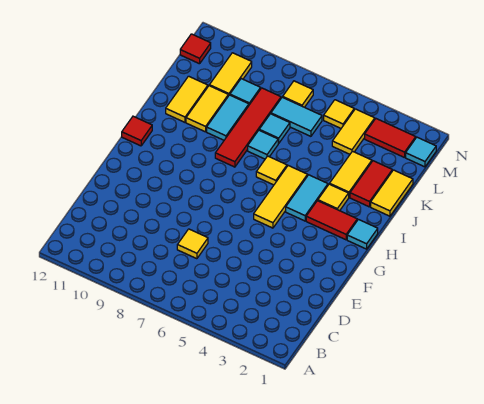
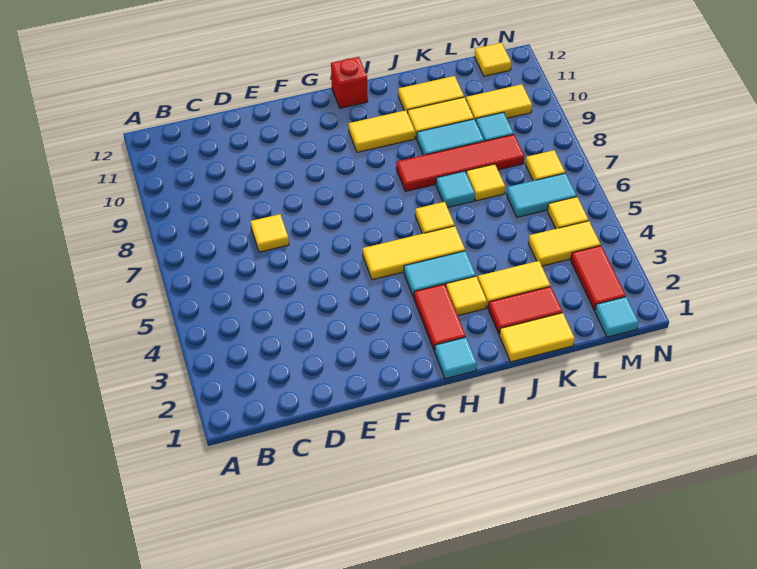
none -> yellow 1x2 tile [348,110,415,152]
red 1x1 tile [122,116,152,146] -> red 1x1 brick [331,57,368,108]
cyan 1x1 tile [259,114,290,143] -> yellow 1x1 tile [466,164,505,201]
cyan 1x2 tile [271,97,322,136] -> cyan 1x2 tile turned to [506,173,577,217]
red 1x1 tile [180,34,211,64] -> yellow 1x1 tile [475,43,511,76]

